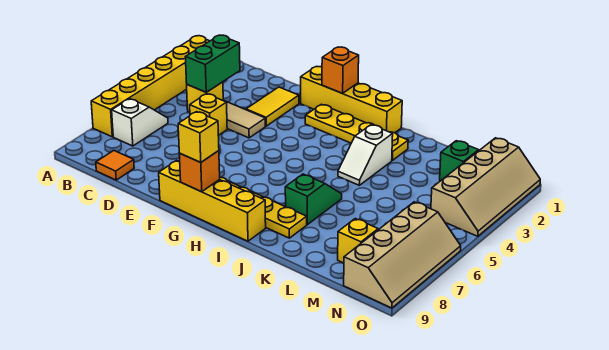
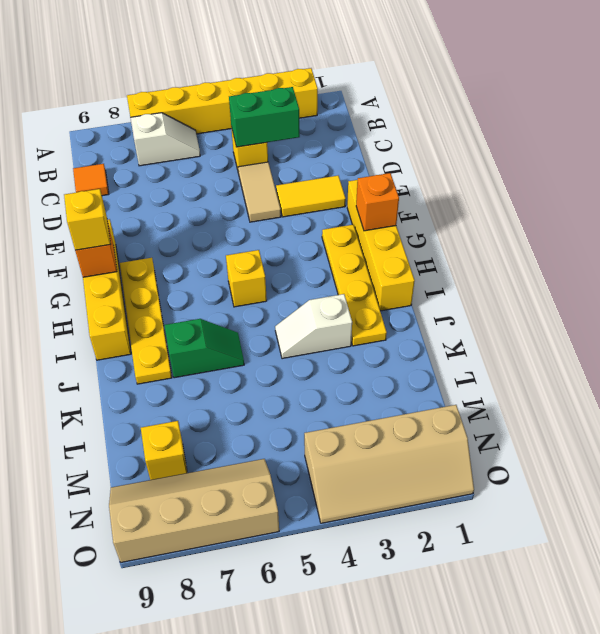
yellow 1x1 brick [190,94,227,135] -> yellow 1x1 brick moved to [226,250,267,307]
green 1x1 brick [440,141,479,181] -> none
tan 2x4 slope [344,202,461,308] -> tan 2x4 slope turned to [109,459,279,562]

